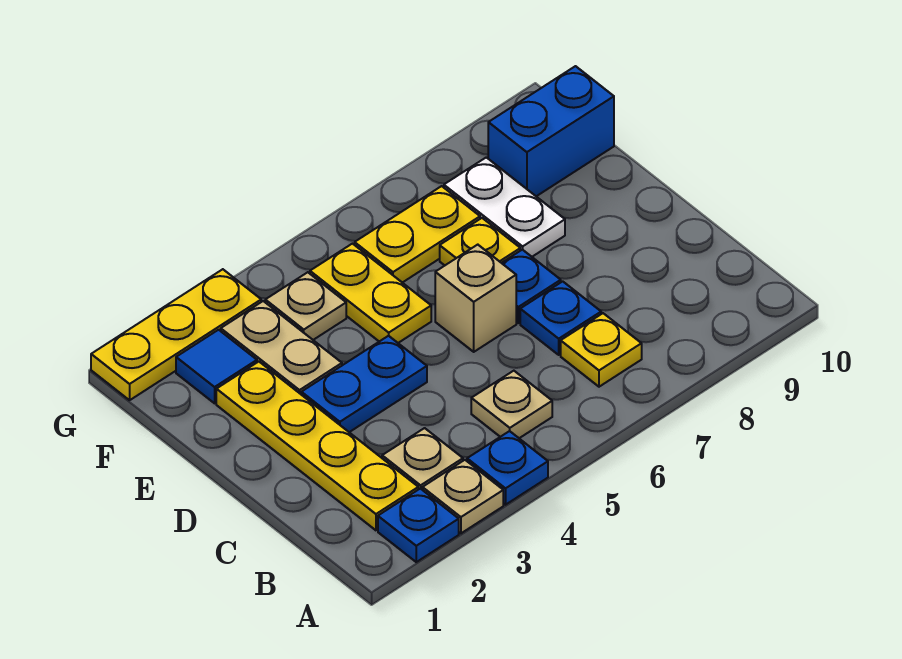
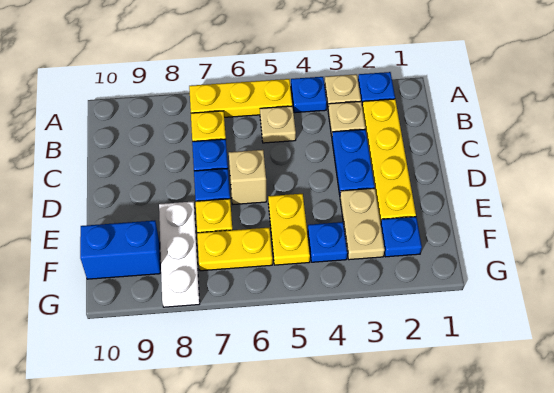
blue 1x2 plate [301,336,427,432] -> blue 1x2 plate turned to [332,129,375,195]
white 1x2 plate [444,157,565,257] -> white 1x3 plate [159,202,200,307]
blue 1x1 tile [176,330,257,403] -> blue 1x1 plate [381,217,422,257]
tan 1x1 plate [265,272,346,340] -> blue 1x1 plate [308,222,347,262]
yellow 1x3 plate [91,269,261,400] -> yellow 1x3 plate moved to [189,79,293,117]

